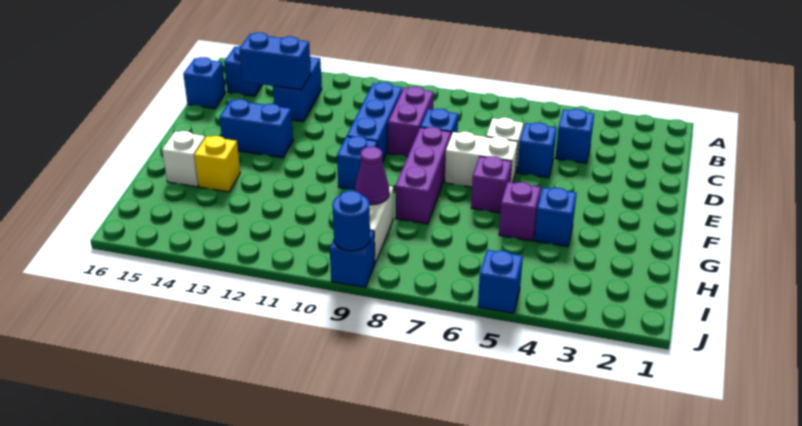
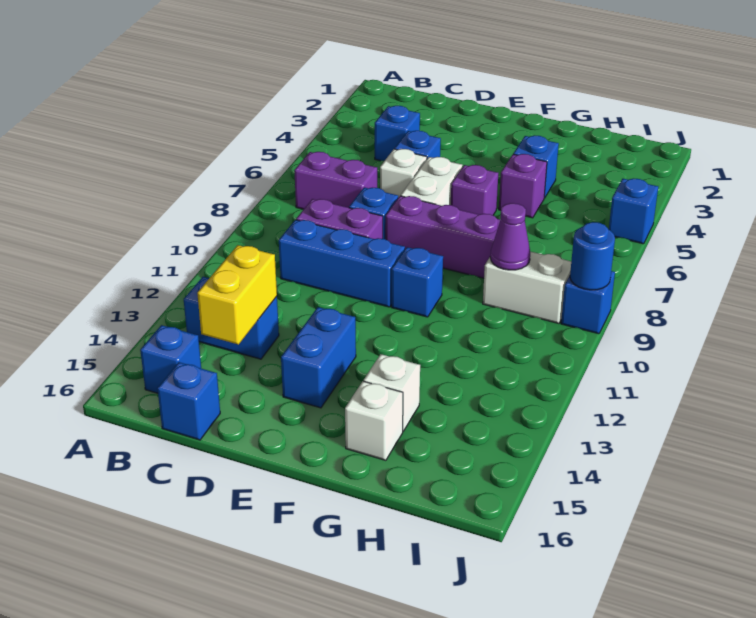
none -> purple 1x2 brick [294,152,377,209]
blue 1x2 brick [239,32,311,90] -> yellow 1x2 brick [197,245,277,345]
yellow 1x1 brick [194,136,240,192] -> white 1x1 brick [364,354,420,431]

